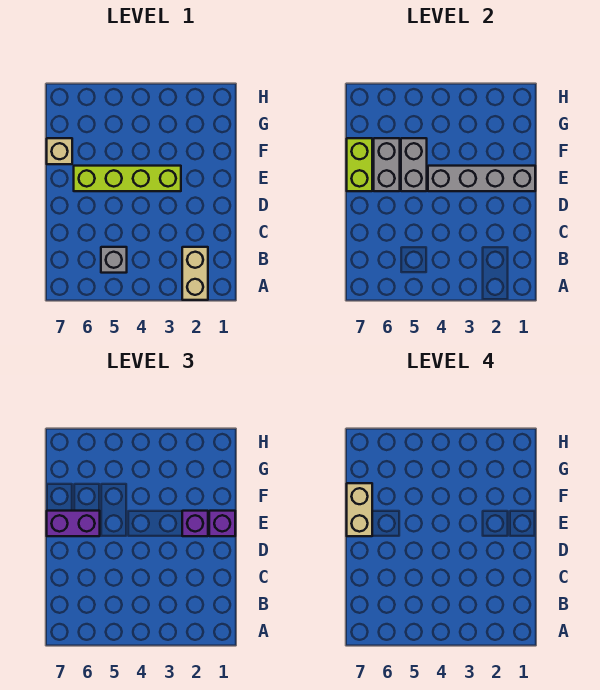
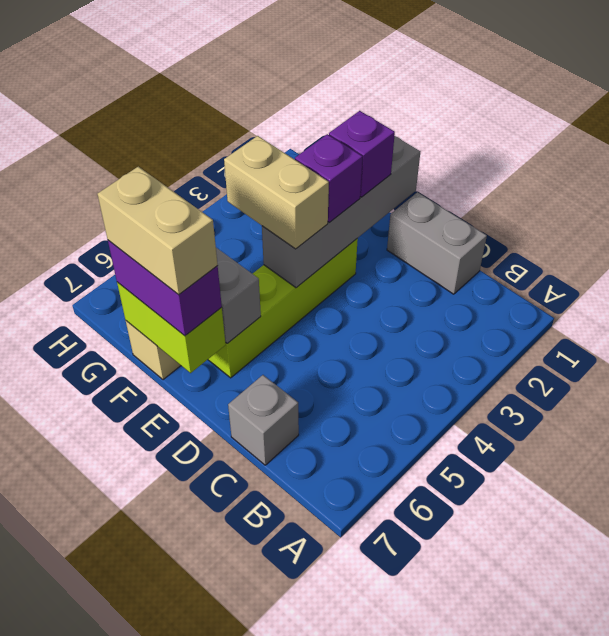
tan 1x2 brick [182,247,208,300] -> tan 1x2 brick moved to [224,136,329,249]
grey 1x1 brick [101,247,127,273] -> grey 1x1 brick moved to [228,375,299,465]
purple 1x1 brick [209,511,235,536] -> purple 1x1 brick moved to [295,134,363,223]
grey 1x2 brick [401,138,427,191] -> grey 1x2 brick moved to [387,192,487,294]
purple 1x2 brick [47,511,100,536] -> purple 1x2 brick turned to [108,240,222,336]

